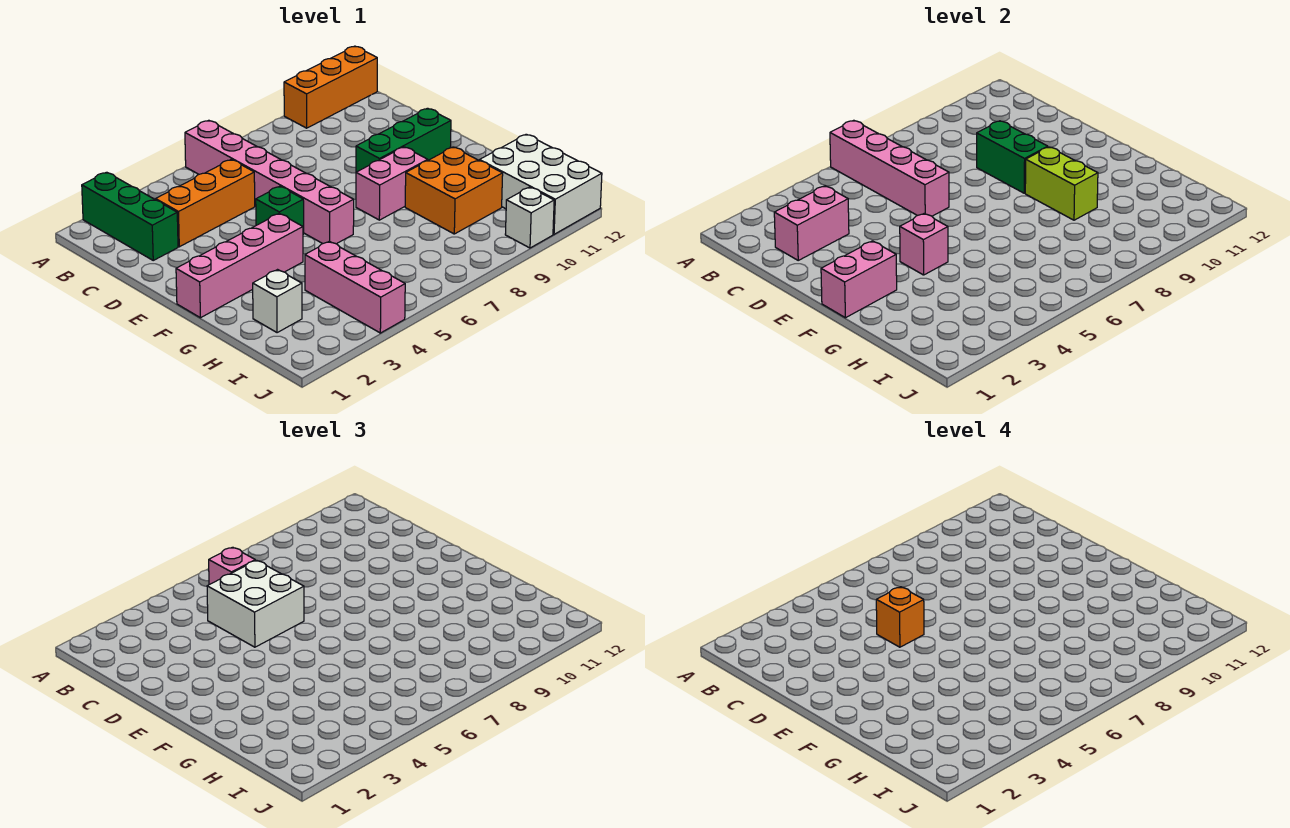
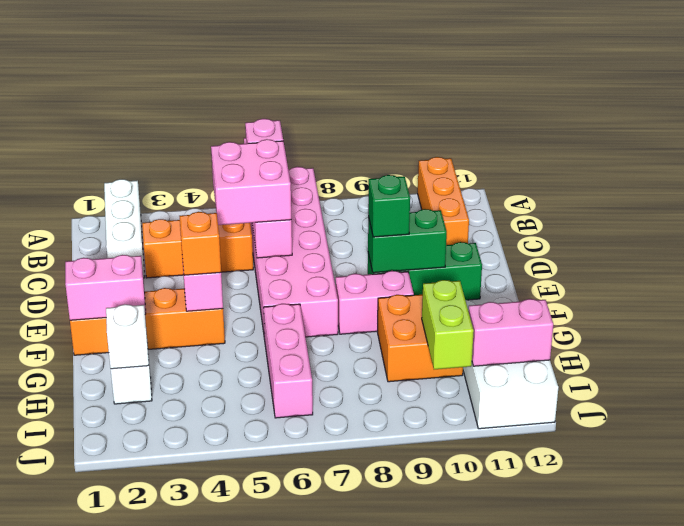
green 1x3 brick [82,172,178,260] -> white 1x3 brick [104,179,145,278]
pink 1x6 brick [185,120,354,244] -> pink 2x6 brick [250,167,338,339]
orange 1x3 brick [284,46,377,128] -> orange 1x3 brick turned to [418,157,469,245]
pink 1x2 brick [774,186,849,260] -> pink 1x2 brick moved to [468,299,553,366]
white 2x2 brick [207,560,304,647] -> pink 2x2 brick [211,139,291,225]
orange 1x1 brick [876,587,924,647] -> orange 1x1 brick moved to [179,212,221,275]
green 1x2 brick [977,121,1048,193] -> green 1x2 brick turned to [368,209,447,273]
green 1x1 brick [256,186,304,234] -> green 1x1 brick moved to [368,175,410,237]
pink 1x4 brick [176,213,303,318] -> orange 1x4 brick [70,288,225,355]
lime 1x2 brick [1025,147,1098,220] -> lime 1x2 brick moved to [422,280,474,369]
pink 1x3 brick [305,241,405,333] -> pink 1x3 brick moved to [264,304,313,418]
white 1x1 brick [505,187,554,248] -> white 1x1 brick moved to [106,304,149,369]

